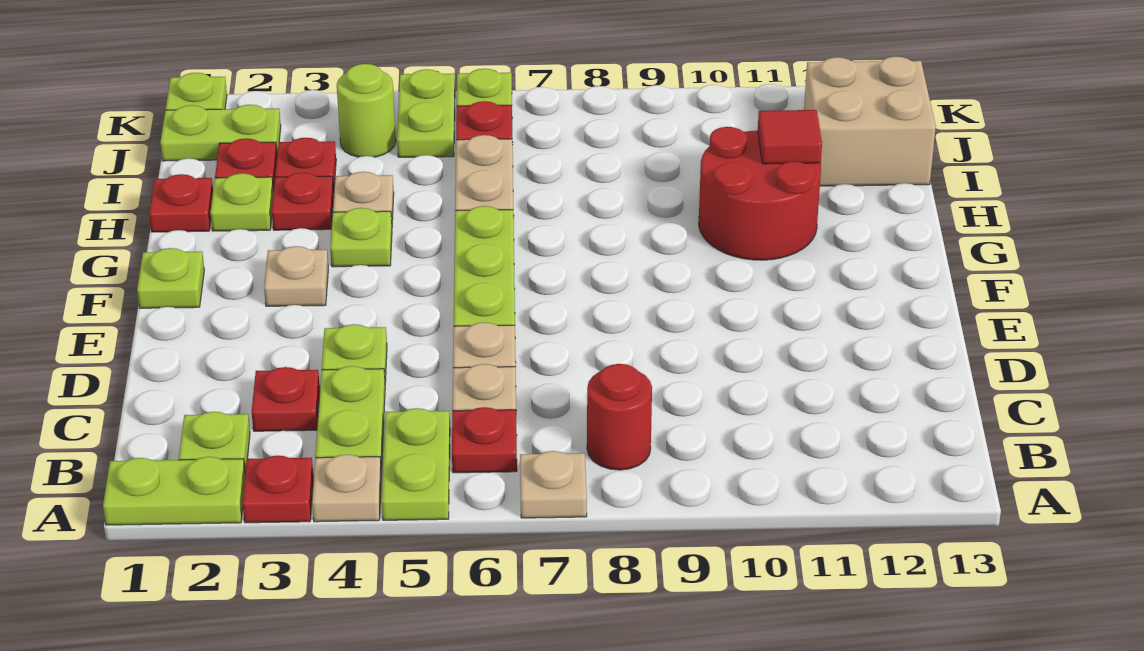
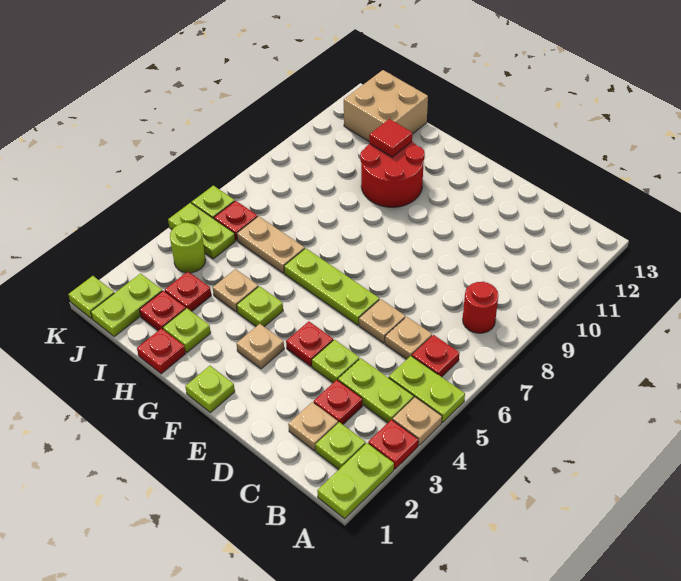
tan 1x1 plate [520,451,587,518] -> tan 1x1 plate moved to [288,402,338,451]
red 1x1 plate [272,173,334,230] -> red 1x1 plate moved to [286,321,333,366]

